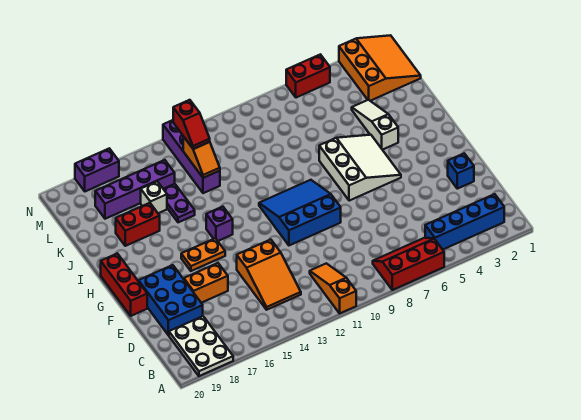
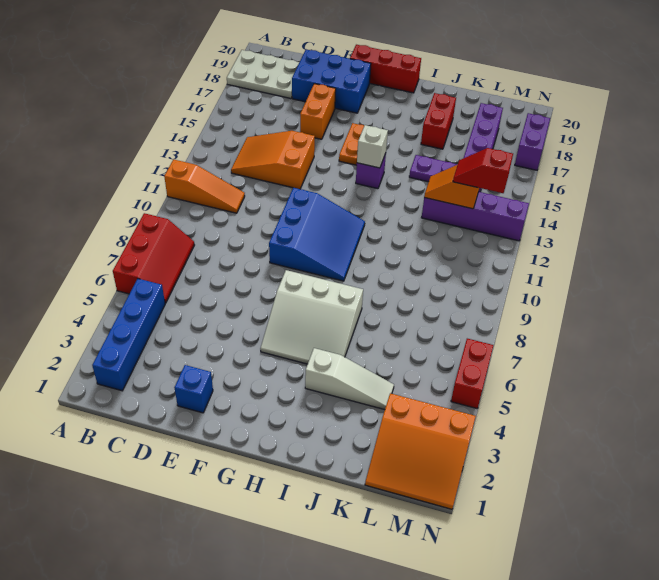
white 1x1 brick [141,181,167,213] -> white 1x1 brick moved to [357,125,388,168]

